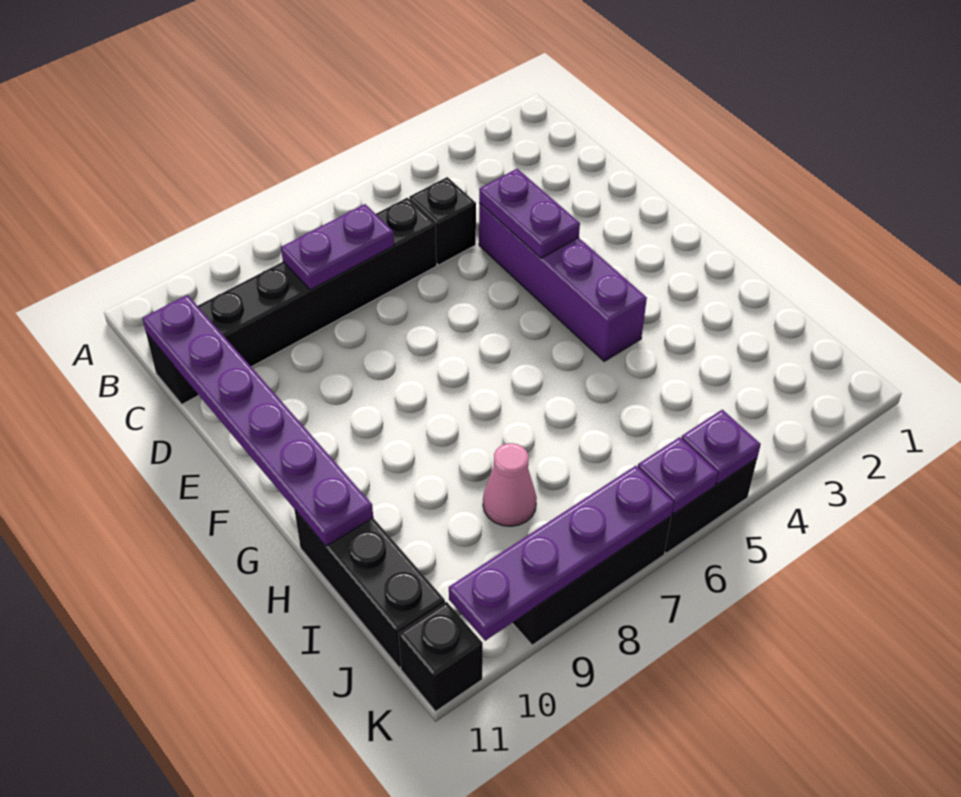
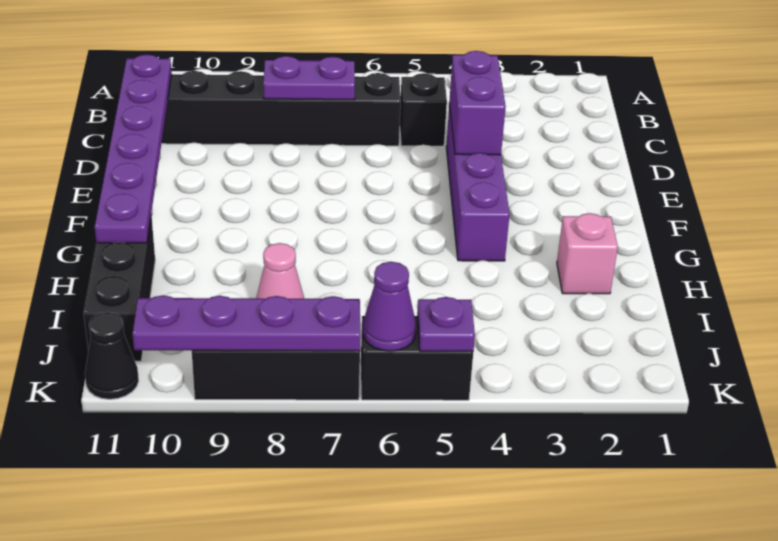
purple 1x2 plate [479,169,580,258] -> purple 1x2 brick [449,51,506,155]
none -> pink 1x1 brick [557,213,618,294]
purple 1x1 plate [638,437,718,514] -> purple 1x1 cone [362,262,416,351]
black 1x1 brick [398,602,483,711] -> black 1x1 cone [85,312,139,399]

